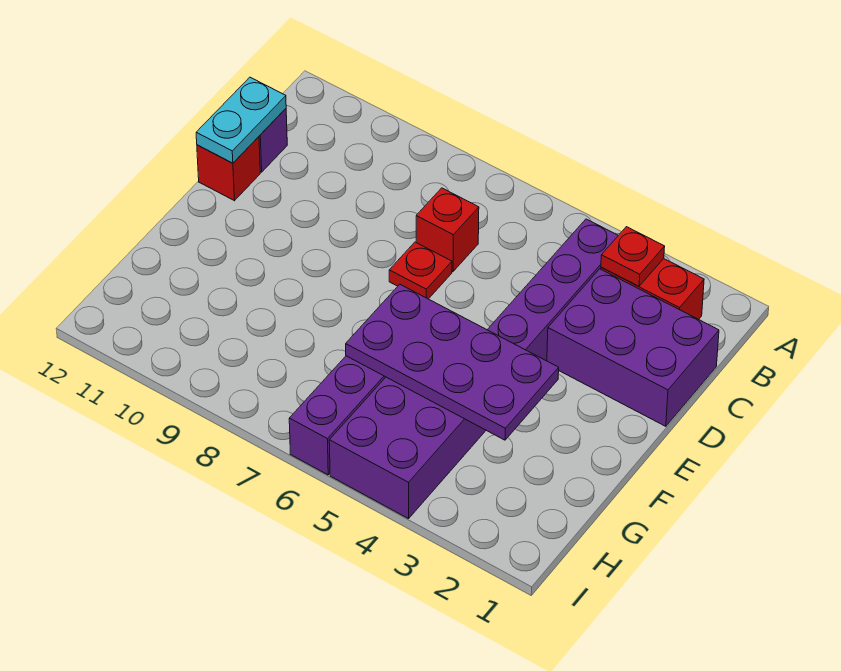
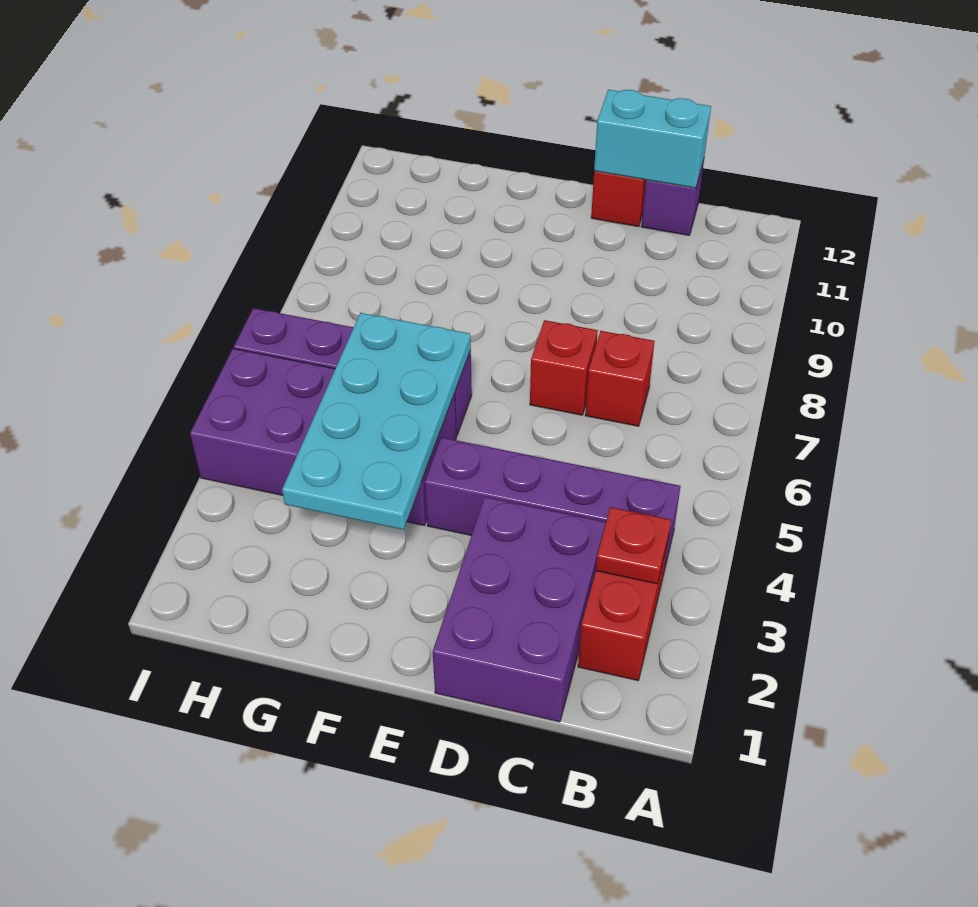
cyan 1x2 plate [196,77,286,163] -> cyan 1x2 brick [594,90,711,188]
red 1x1 plate [389,242,452,299] -> red 1x1 brick [530,320,598,415]
purple 2x4 plate [346,284,559,440] -> cyan 2x4 plate [282,313,471,530]

